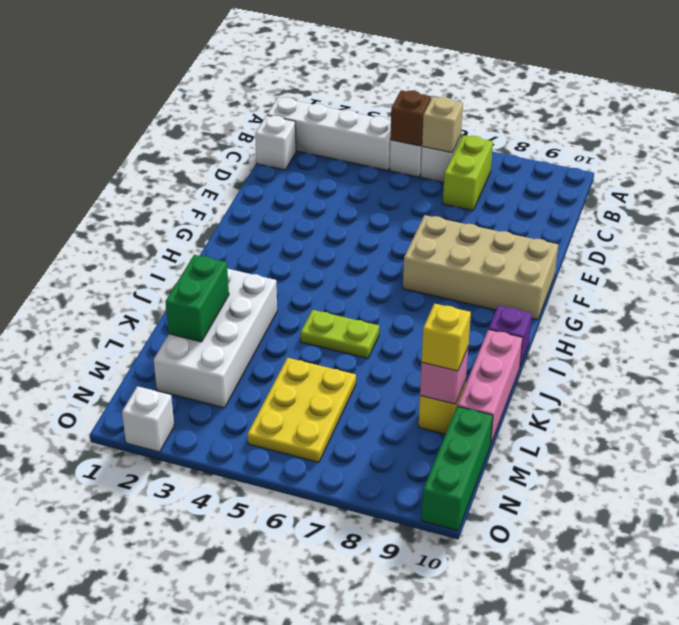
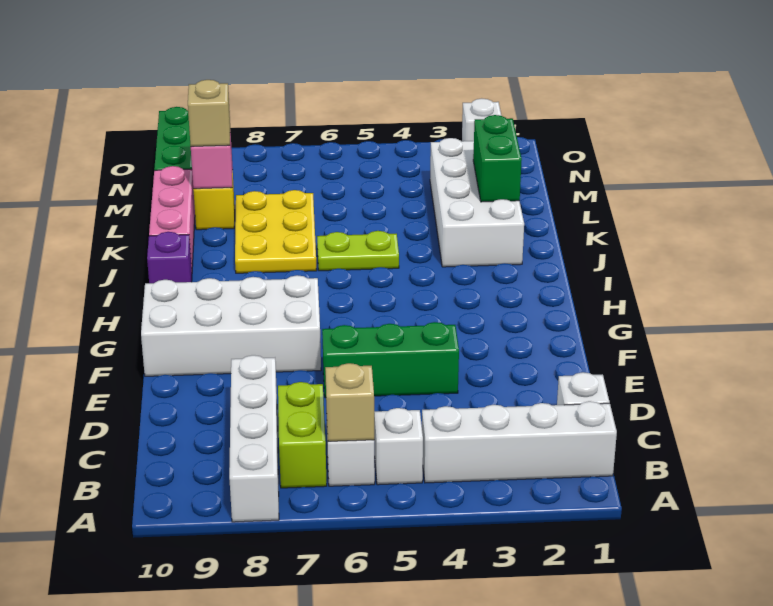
none -> white 1x4 brick [229,355,279,522]
brown 1x1 brick [390,90,431,146] -> none
none -> green 1x3 brick [322,322,459,398]
tan 2x4 brick [403,215,558,320] -> white 2x4 brick [141,275,321,376]
yellow 2x3 plate [247,358,356,462] -> yellow 2x3 plate moved to [235,190,317,273]
yellow 1x1 brick [422,304,471,371] -> tan 1x1 brick [188,80,230,147]

